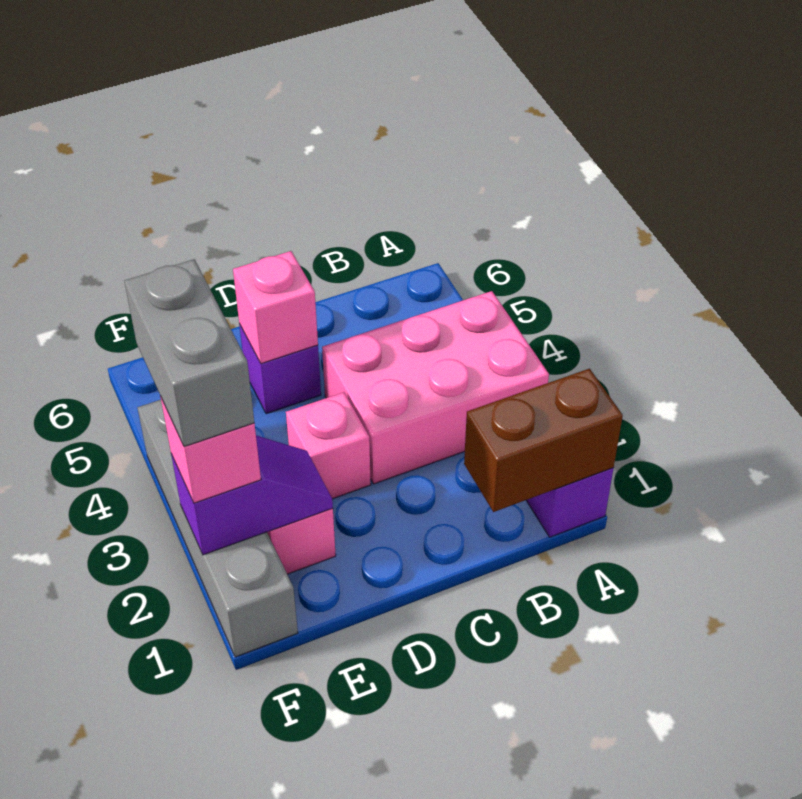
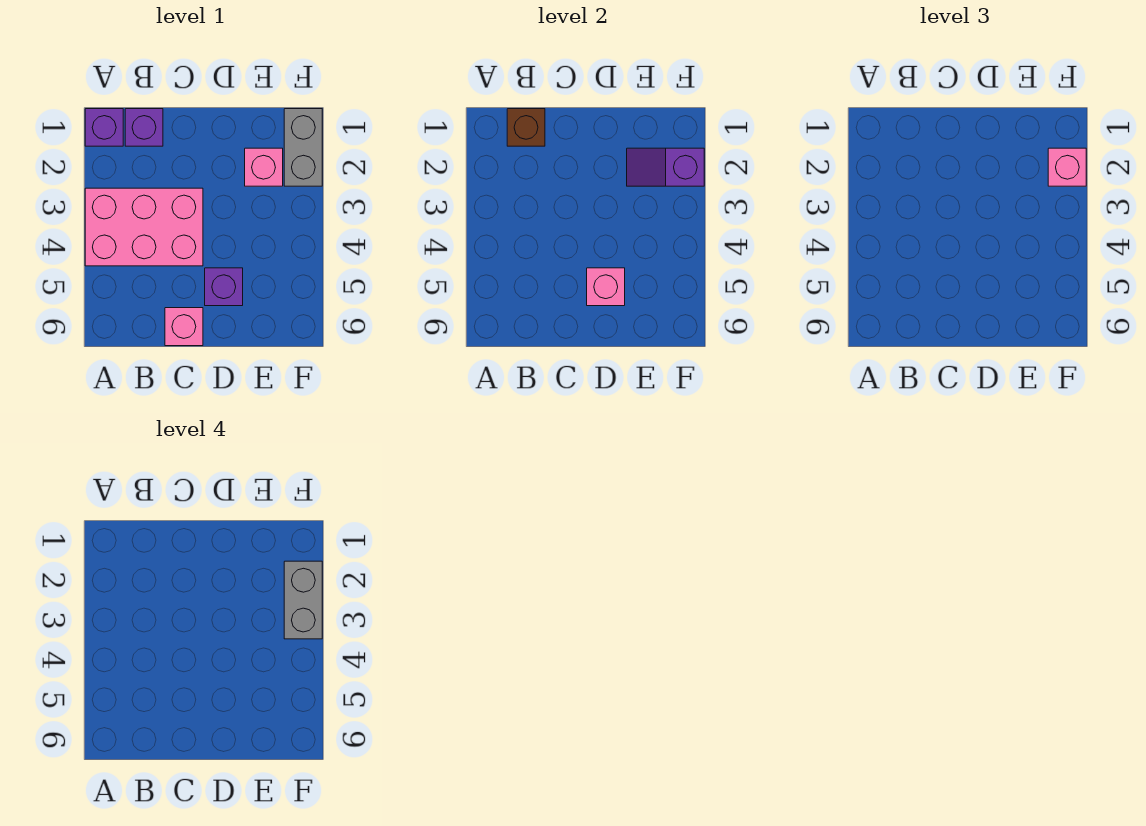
brown 1x2 brick [464,369,623,512] -> brown 1x1 brick [507,109,545,146]
none -> purple 1x1 brick [125,109,163,146]
pink 1x1 brick [286,392,371,499] -> pink 1x1 brick moved to [165,308,203,346]
grey 1x4 brick [137,400,298,657] -> grey 1x2 brick [284,109,322,186]

